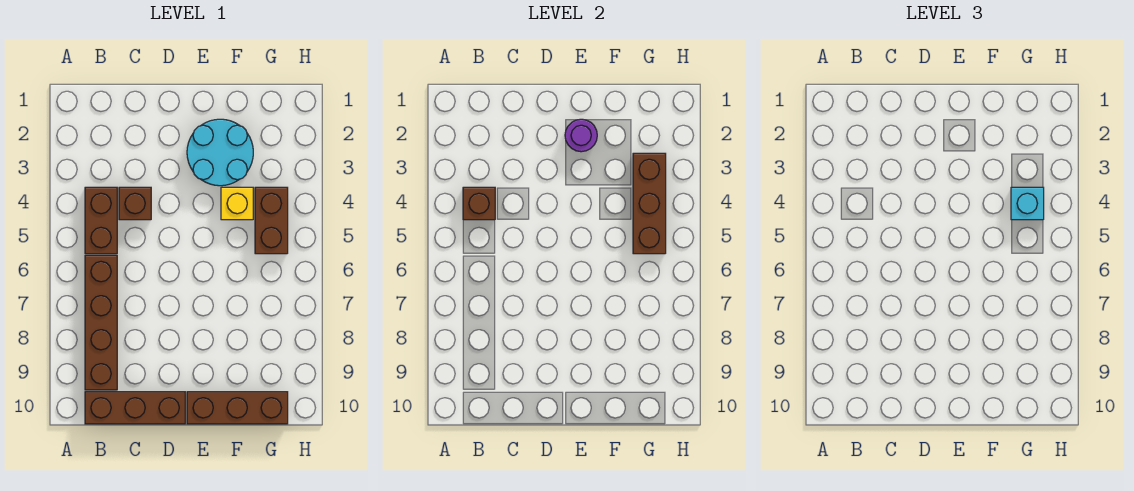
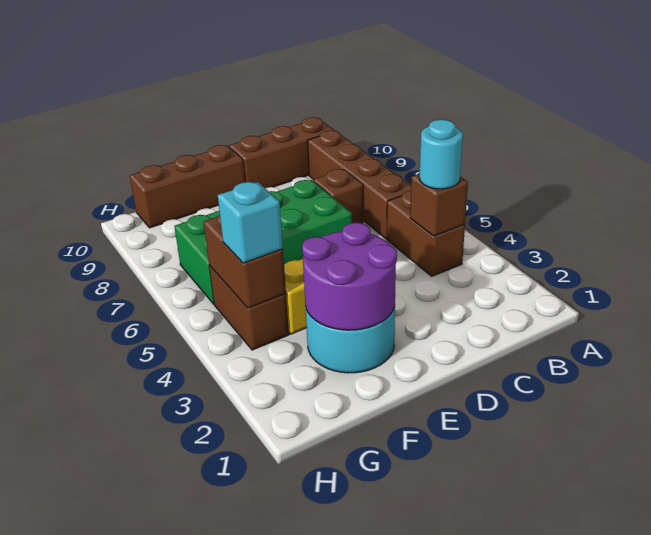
none -> cyan 1x1 round brick [419,119,463,189]
brown 1x1 brick [119,187,151,220] -> brown 1x1 brick moved to [313,169,363,223]
none -> green 2x4 brick [174,180,352,304]
purple 1x1 round brick [565,119,597,152] -> purple 2x2 round brick [302,223,397,330]
brown 1x3 brick [633,153,666,254] -> brown 1x2 brick [204,214,286,308]

